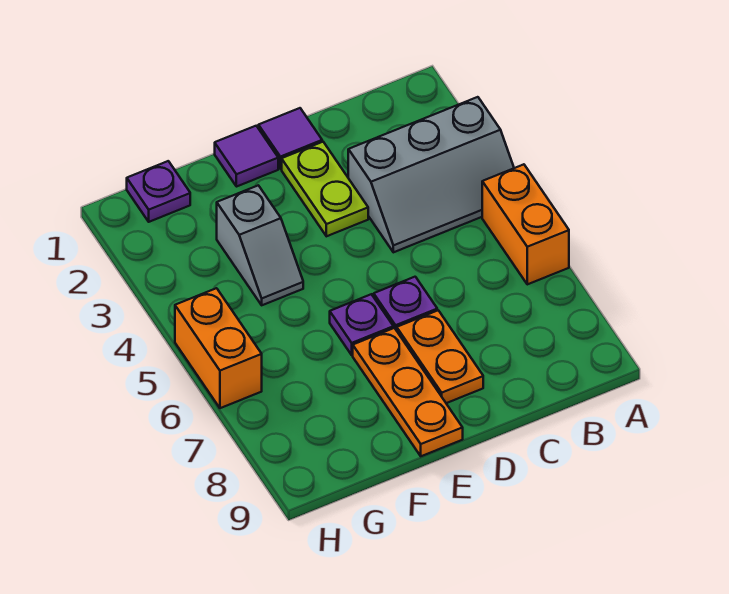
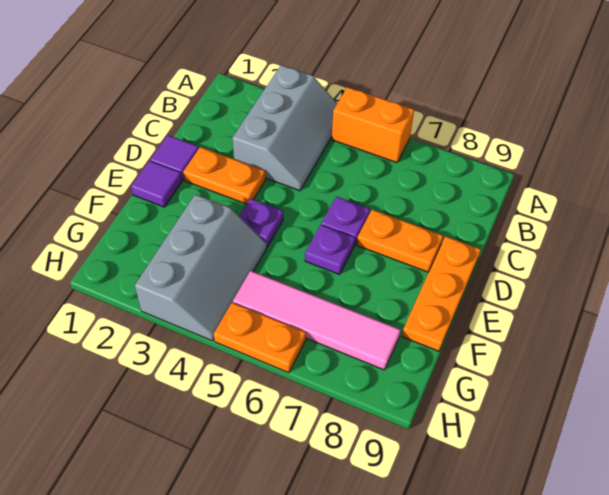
lime 1x2 plate [282,142,368,236] -> orange 1x2 plate [183,147,266,204]
orange 1x3 plate [353,328,463,456] -> orange 1x3 plate turned to [402,236,481,351]
grey 1x2 slope [217,185,303,305] -> grey 2x3 slope [135,194,267,341]
purple 1x1 plate [127,161,190,222] -> purple 1x1 plate moved to [239,198,283,247]
none -> pink 1x4 tile [233,271,401,370]
orange 1x2 brick [175,288,262,408] -> orange 1x2 plate [214,303,306,373]

